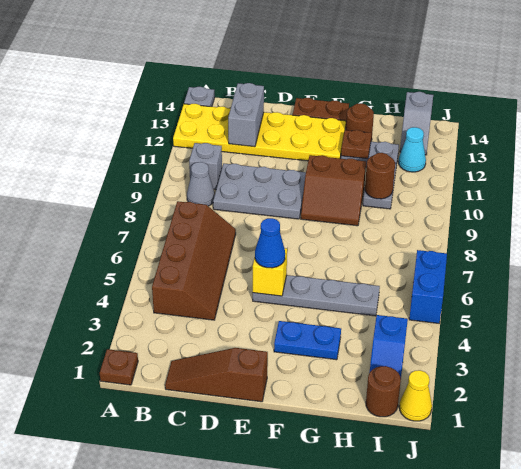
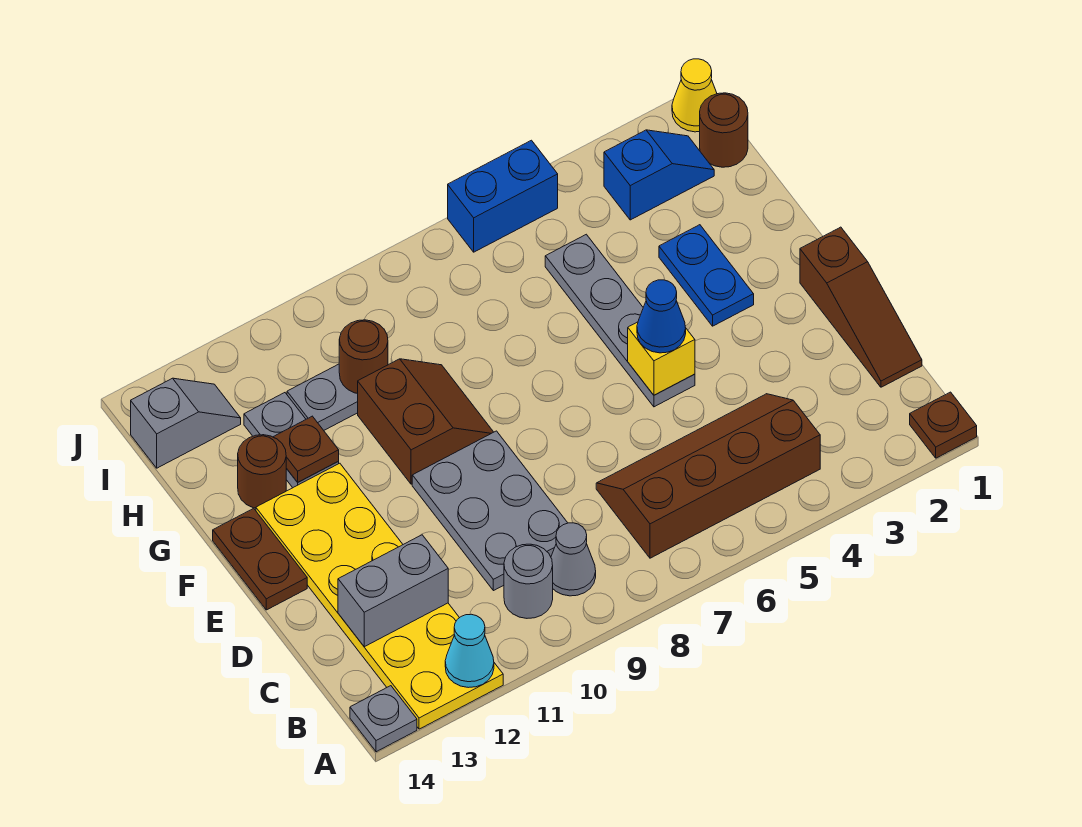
grey 1x1 brick [189,143,222,190] -> grey 1x1 round brick [504,544,553,618]
cyan 1x1 cone [398,127,426,172] -> cyan 1x1 cone moved to [445,614,494,688]

